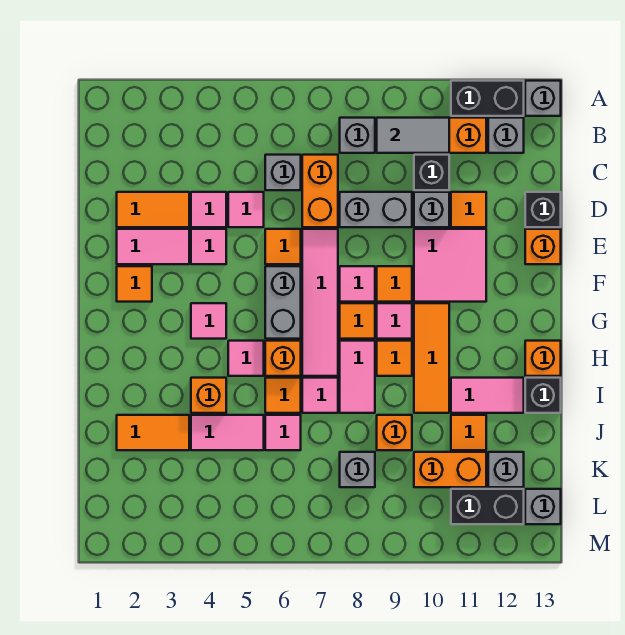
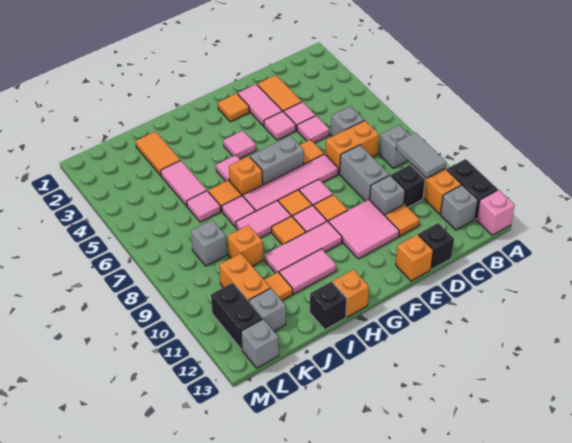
grey 1x1 brick [525,81,561,116] -> pink 1x1 brick [477,190,515,235]
orange 1x3 tile [414,303,449,413] -> pink 1x3 tile [265,221,342,273]
orange 1x1 brick [191,378,226,413] -> none
pink 1x2 tile [451,378,524,413] -> pink 1x2 tile turned to [279,249,336,294]

